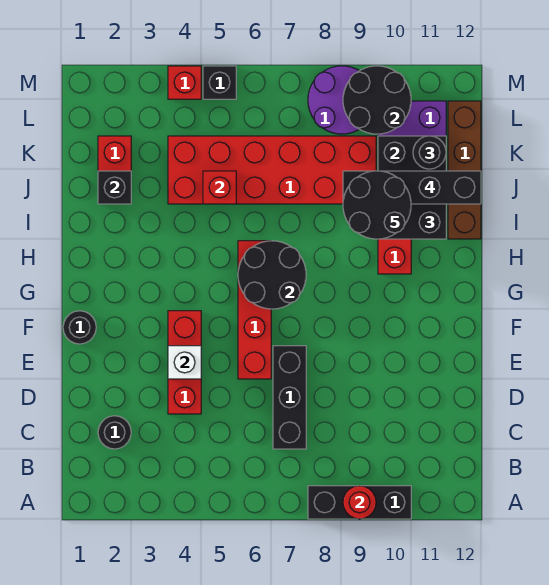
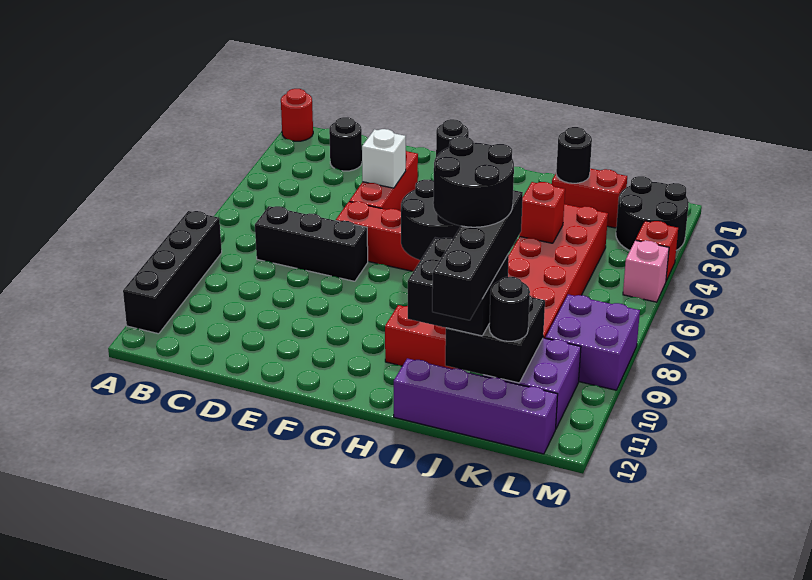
black 1x3 brick [308,486,411,519] -> black 1x4 brick [123,211,222,334]
red 1x1 round brick [343,486,376,519] -> red 1x1 round brick moved to [281,89,313,141]
red 1x3 brick [168,311,201,414] -> red 1x3 brick turned to [349,151,418,211]
brown 1x4 brick [448,101,481,239] -> purple 1x4 brick [394,358,558,454]
black 1x1 brick [98,171,131,204] -> black 1x1 round brick [556,127,592,183]
purple 2x2 round brick [308,66,359,134] -> purple 2x2 brick [546,294,640,390]
black 2x2 round brick [343,66,411,134] -> black 2x2 round brick moved to [616,176,689,251]
black 1x1 brick [203,66,236,99] -> pink 1x1 brick [623,240,669,302]

